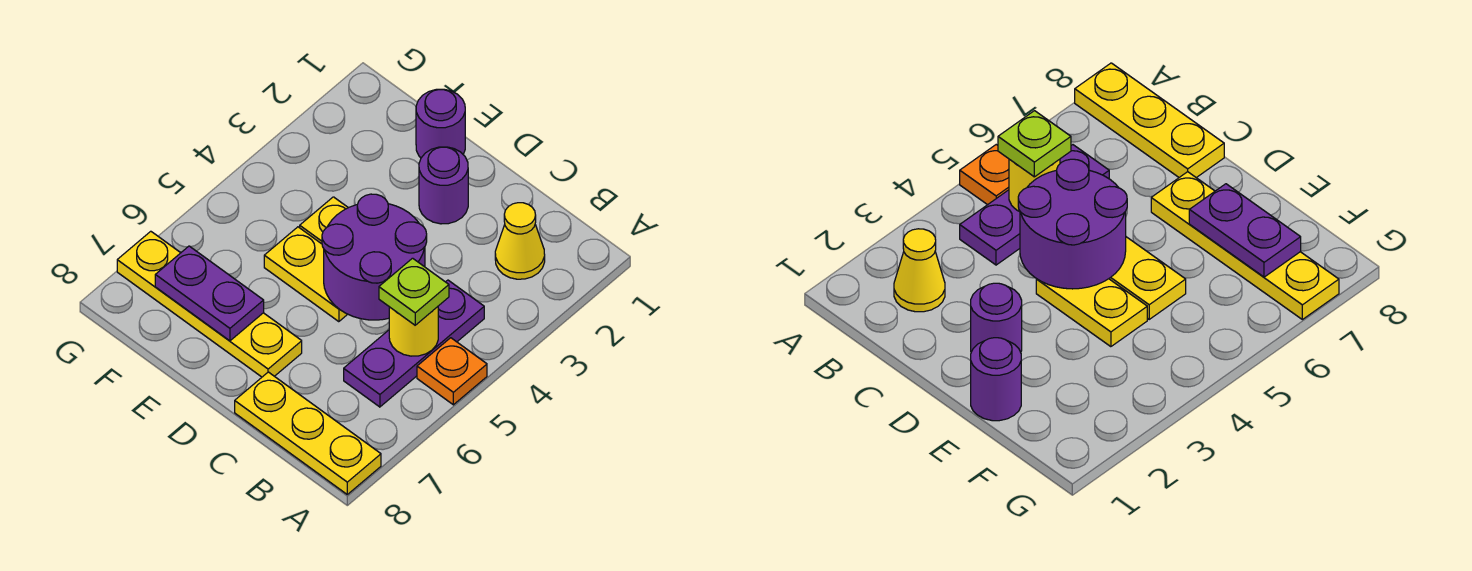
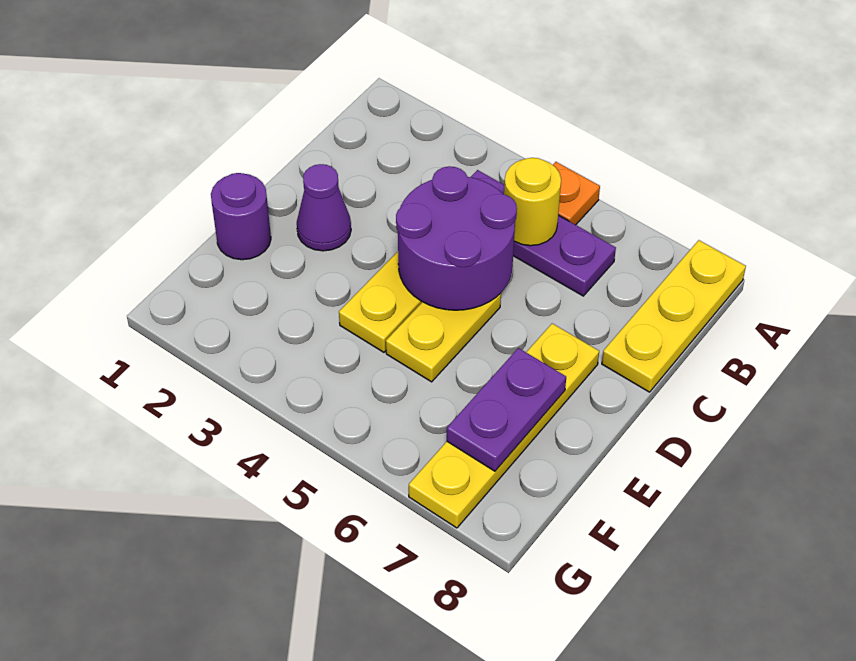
yellow 1x1 cone [495,203,545,279] -> none
lime 1x1 plate [379,258,449,325] -> none
purple 1x1 round brick [419,147,468,224] -> purple 1x1 cone [297,164,351,251]

